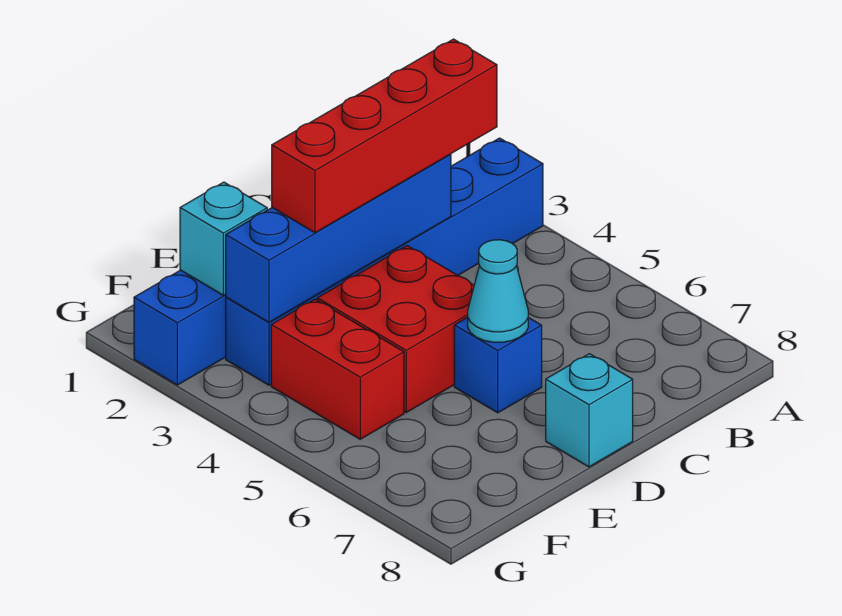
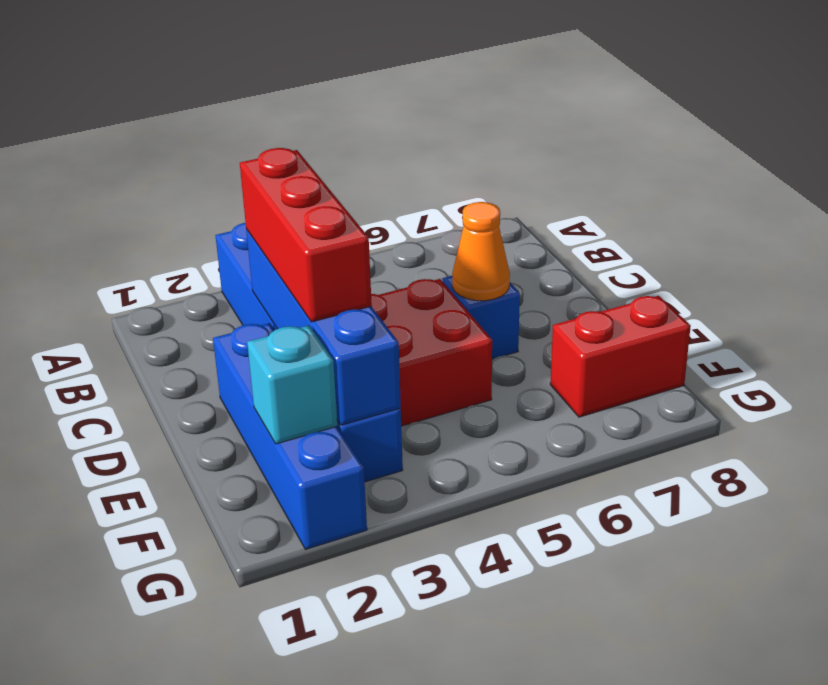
red 1x4 brick [272,39,497,233] -> red 1x3 brick [240,148,372,322]
cyan 1x1 cone [468,240,528,342] -> orange 1x1 cone [452,202,510,301]
cyan 1x1 brick [546,354,633,467] -> none
red 1x2 brick [271,299,404,439] -> red 1x2 brick moved to [550,296,691,417]

